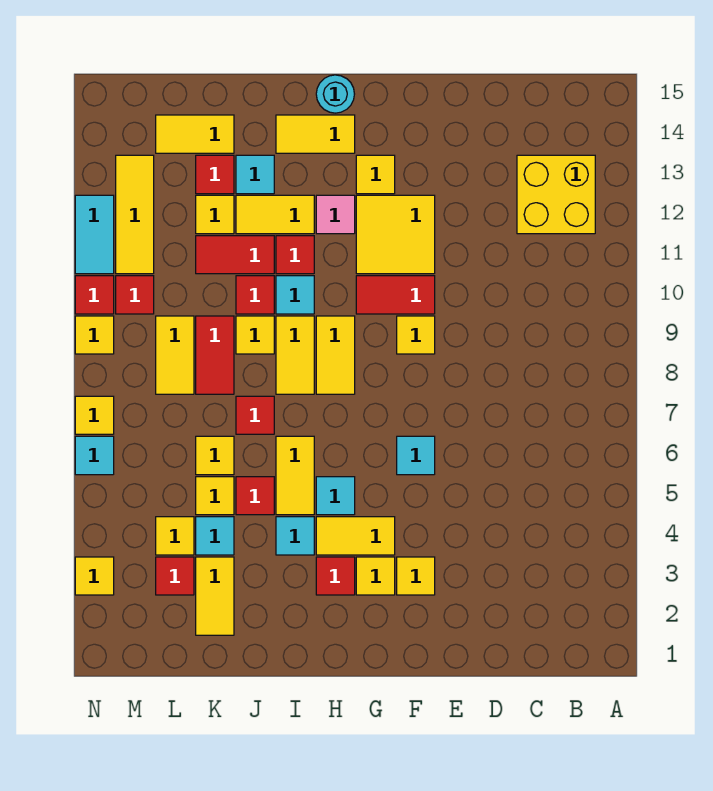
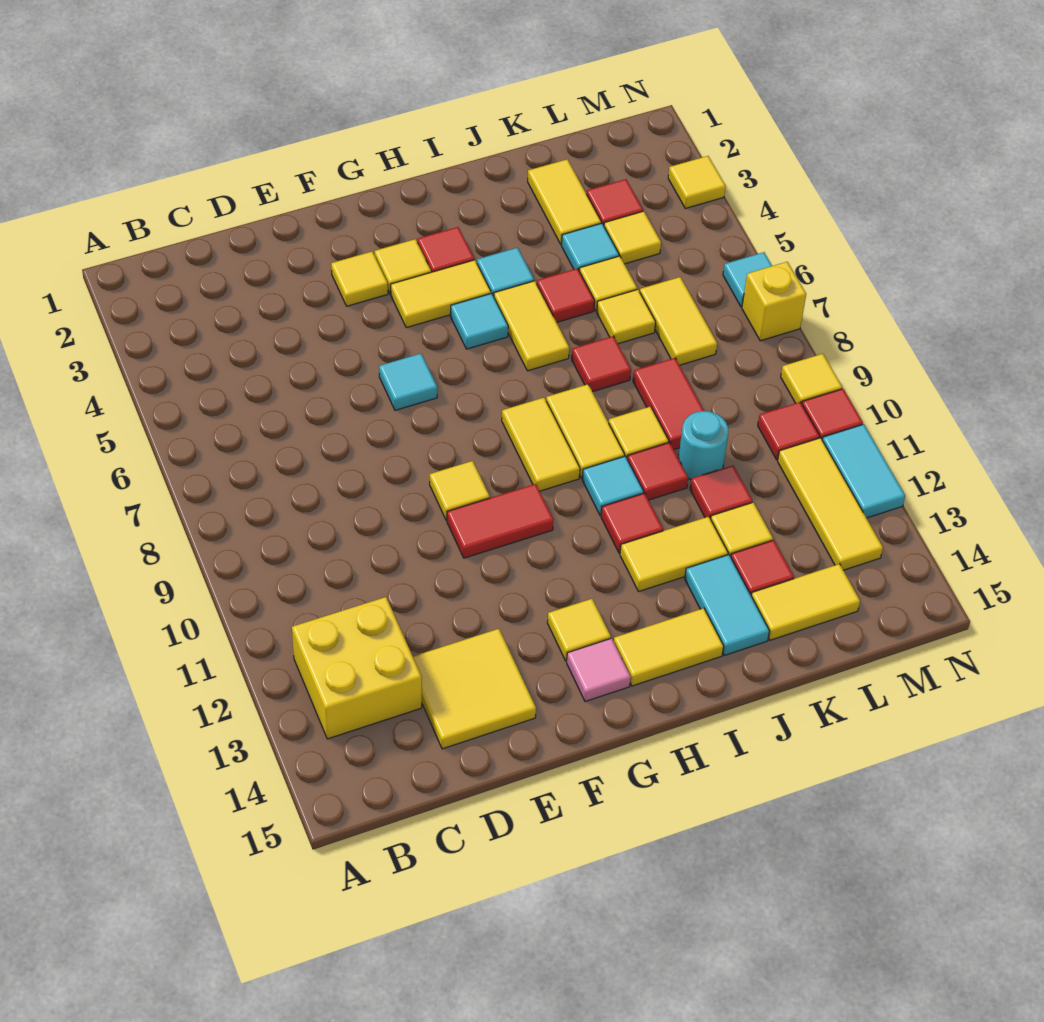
yellow 2x2 tile [356,195,435,274] -> yellow 2x2 tile moved to [413,629,536,749]
pink 1x1 tile [316,195,355,234] -> pink 1x1 tile moved to [567,638,631,702]
cyan 1x1 round brick [316,75,354,113] -> cyan 1x1 round brick moved to [678,411,728,479]
red 1x2 tile [196,236,274,274] -> red 1x1 tile [690,465,752,519]
cyan 1x1 tile [236,155,274,194] -> cyan 1x2 tile [685,555,770,655]
yellow 1x2 tile [156,316,194,394] -> yellow 1x2 tile moved to [640,277,717,365]
yellow 1x1 tile [75,396,114,434] -> yellow 1x1 brick [742,262,806,341]

